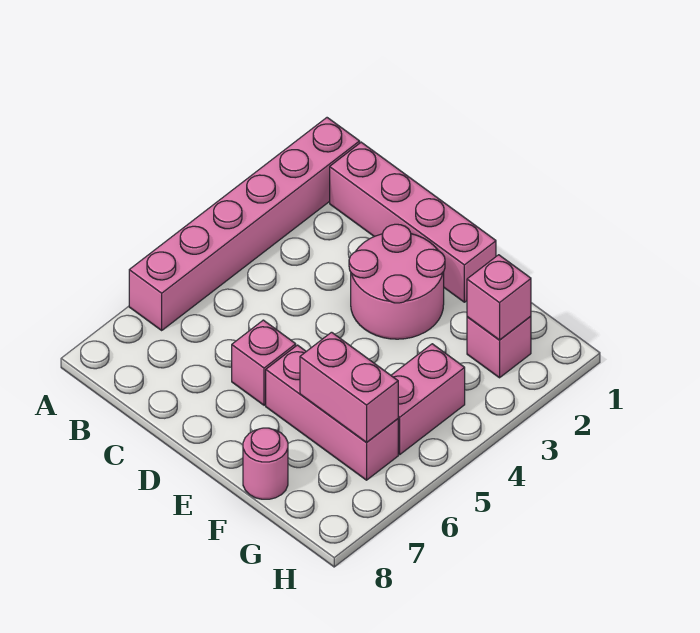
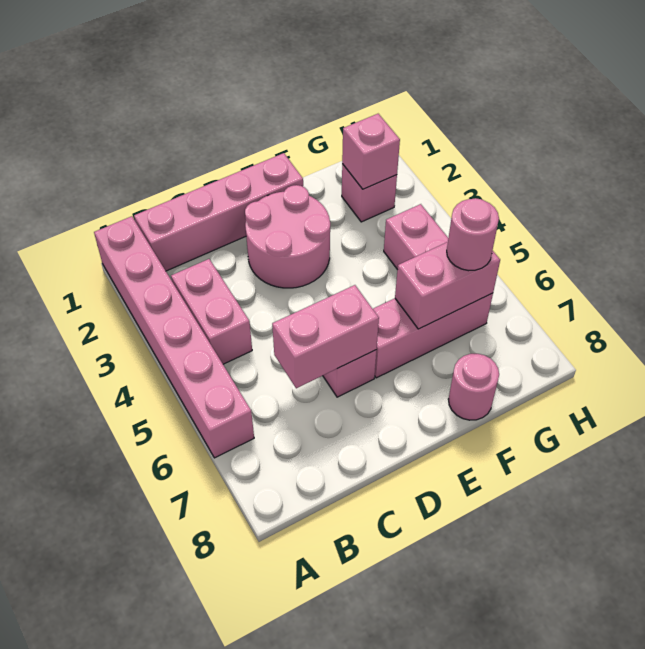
none -> pink 1x2 brick [171,259,252,364]
none -> pink 1x2 brick [272,285,379,388]
none -> pink 1x1 round brick [447,198,499,271]

